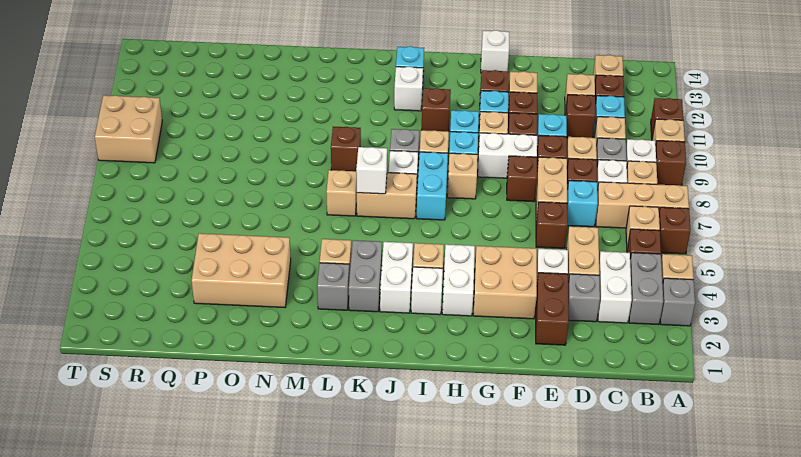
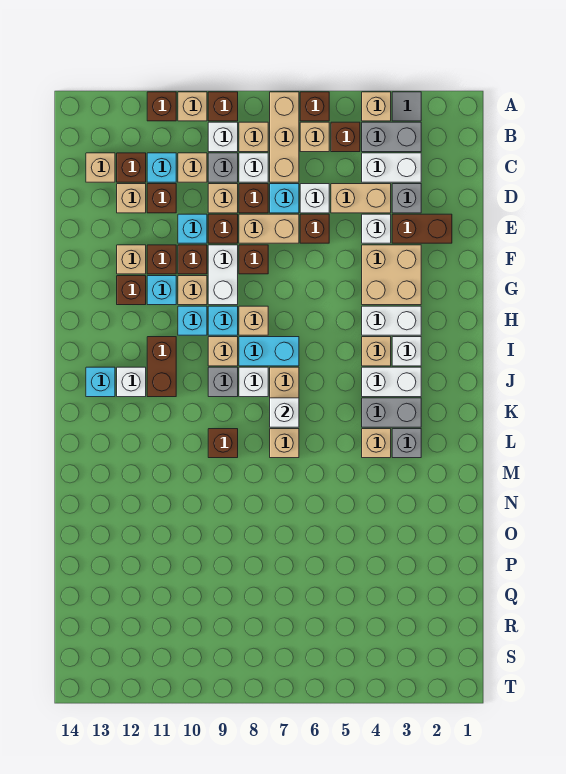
grey 1x1 brick [660,278,695,326] -> grey 1x1 tile [392,92,421,121]
white 1x1 brick [481,30,509,72] -> white 1x1 brick moved to [300,184,329,213]
brown 1x1 brick [422,88,451,131] -> brown 1x2 brick [147,337,176,397]
tan 2x3 brick [192,233,291,308] -> none
tan 2x2 brick [95,95,162,163] -> none

